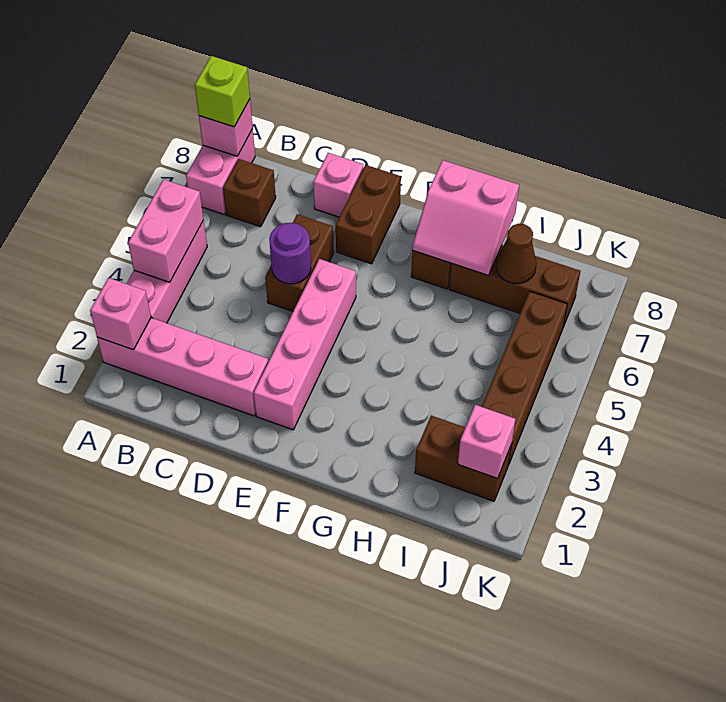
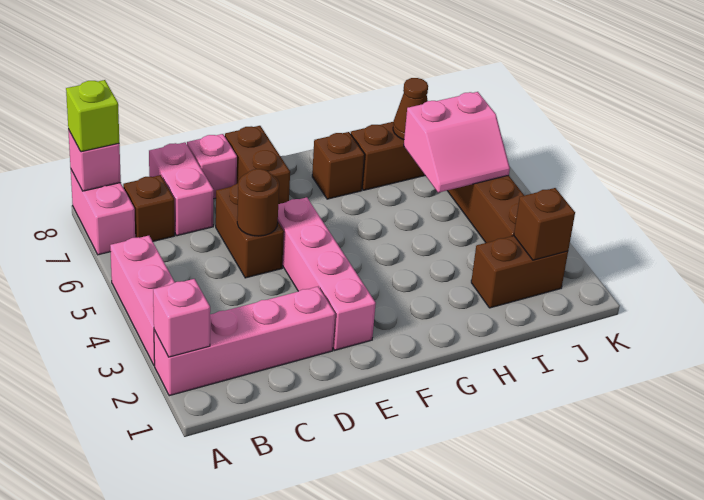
pink 1x2 brick [128,179,203,282] -> pink 1x2 brick moved to [149,142,214,236]
purple 1x1 round brick [269,223,311,284] -> brown 1x1 round brick [237,169,279,236]
pink 2x2 slope [412,160,519,276] -> pink 2x2 slope moved to [404,92,510,193]
pink 1x1 brick [458,405,516,478] -> brown 1x1 brick [514,188,575,260]

